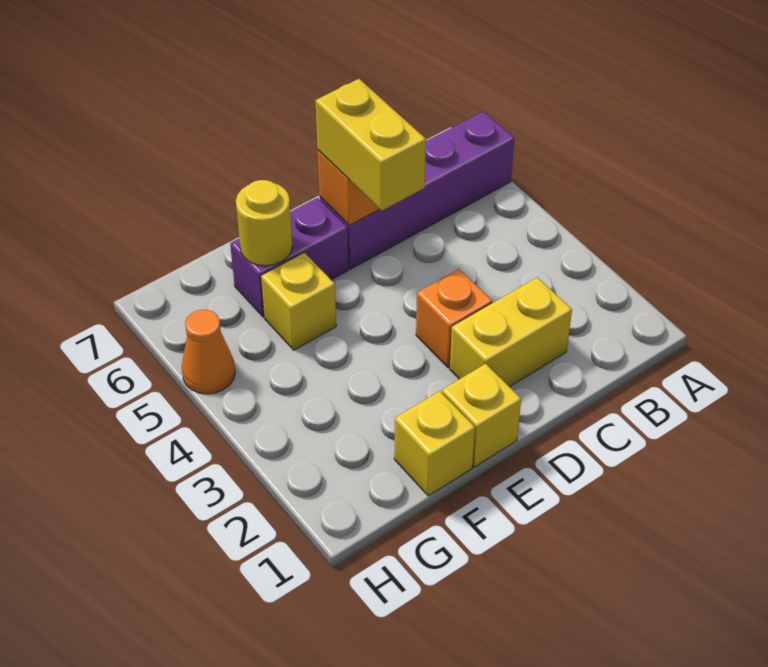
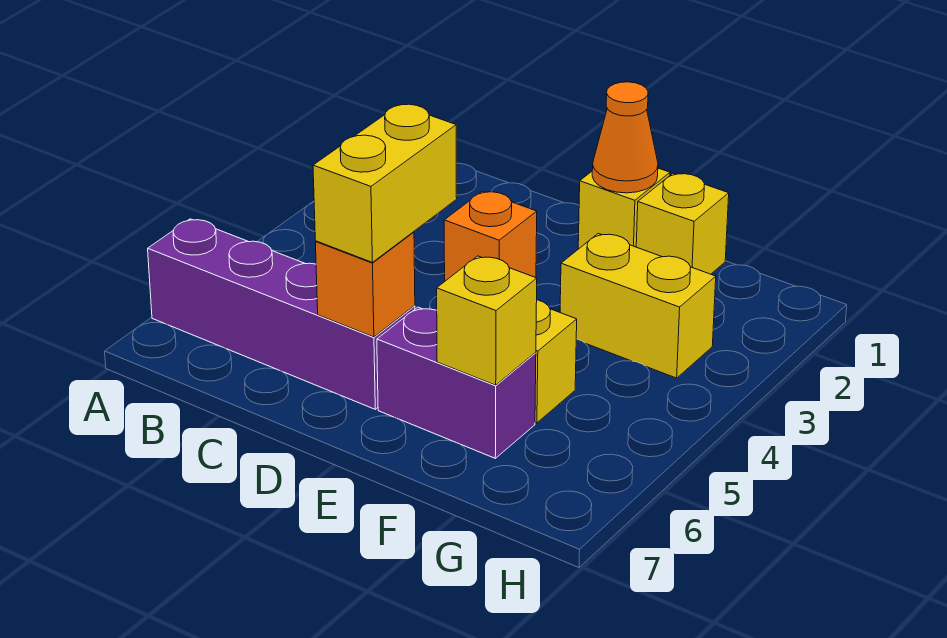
yellow 1x2 brick [450,277,572,387] -> yellow 1x2 brick moved to [560,234,716,378]
yellow 1x1 round brick [236,180,292,266] -> yellow 1x1 brick [437,256,537,385]
orange 1x1 cone [182,310,235,394] -> orange 1x1 cone moved to [592,82,658,193]

